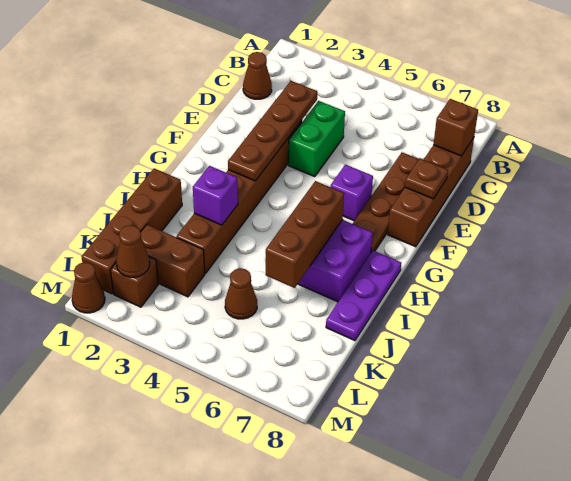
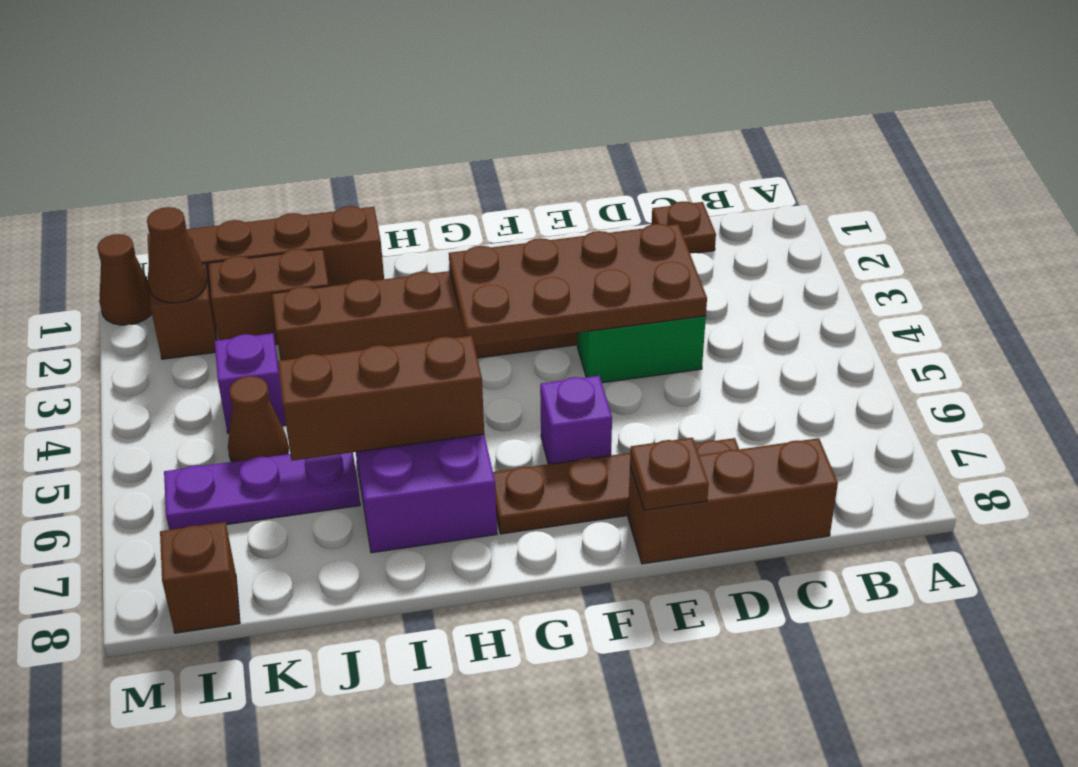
brown 1x1 cone [243,52,272,99] -> brown 1x1 plate [652,201,716,254]
brown 1x4 brick [388,138,474,247] -> brown 1x3 brick [628,438,838,564]
brown 1x1 brick [433,99,478,156] -> brown 1x1 brick moved to [160,522,240,633]
brown 1x4 plate [228,81,317,181] -> brown 2x4 plate [449,224,707,346]
purple 1x3 plate [326,251,401,341] -> purple 1x3 plate moved to [164,452,360,530]
purple 1x1 brick [193,166,238,225] -> purple 1x1 brick moved to [215,333,286,433]
brown 1x2 brick [140,225,205,297] -> brown 1x2 brick turned to [208,249,329,345]

